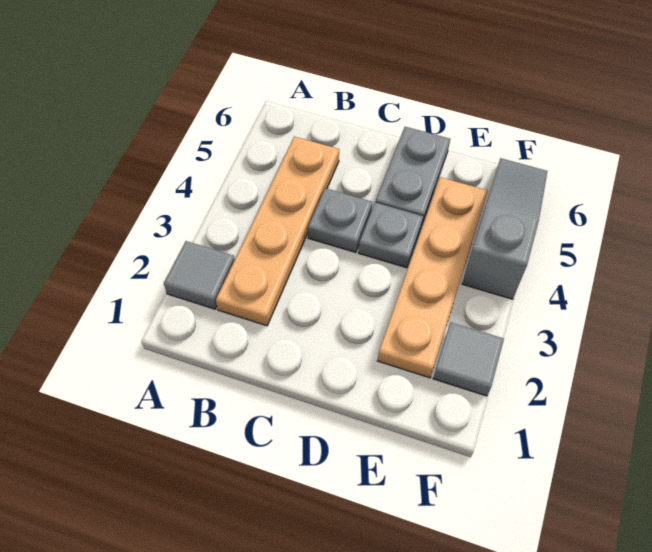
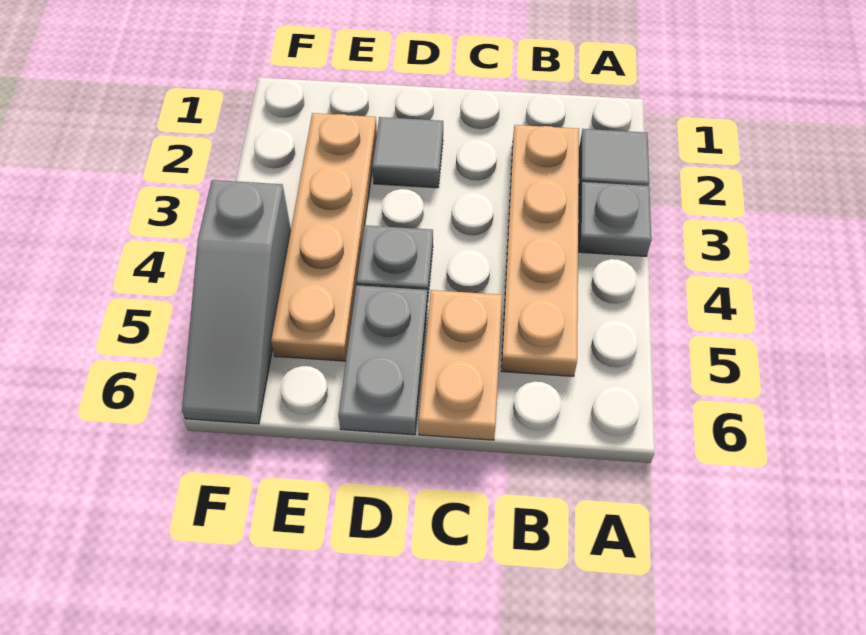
grey 1x1 plate [308,188,372,253] -> grey 1x1 plate moved to [579,182,651,256]
none -> tan 1x2 plate [419,290,502,440]
grey 1x1 tile [433,322,504,396] -> grey 1x1 tile moved to [372,117,443,188]

